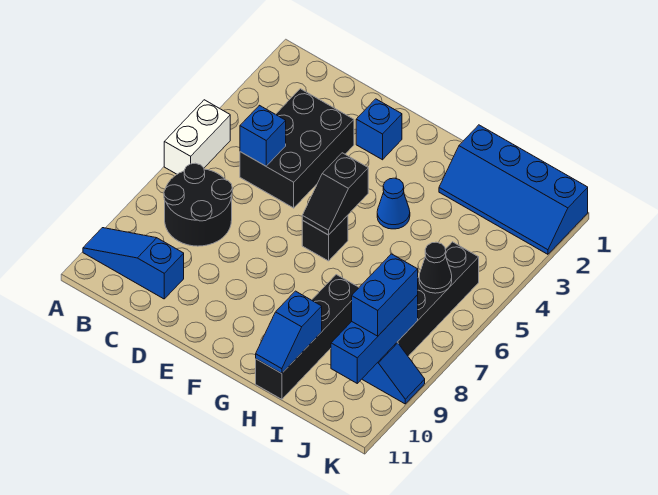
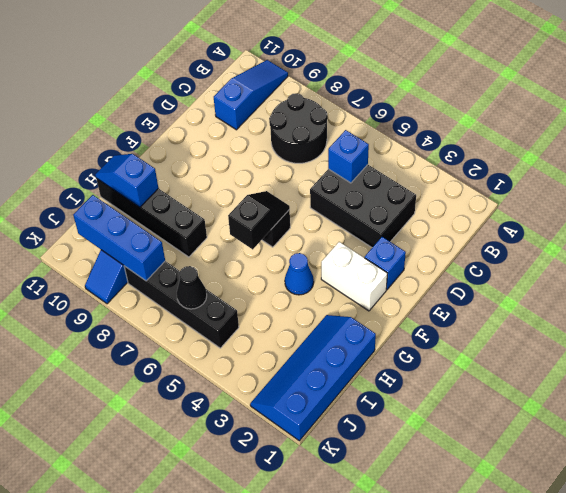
white 1x2 brick [164,100,230,174] -> white 1x2 brick moved to [321,242,388,311]
black 1x2 slope [302,153,368,235] -> black 1x2 slope turned to [228,191,290,249]
blue 1x2 brick [352,254,418,336] -> none

